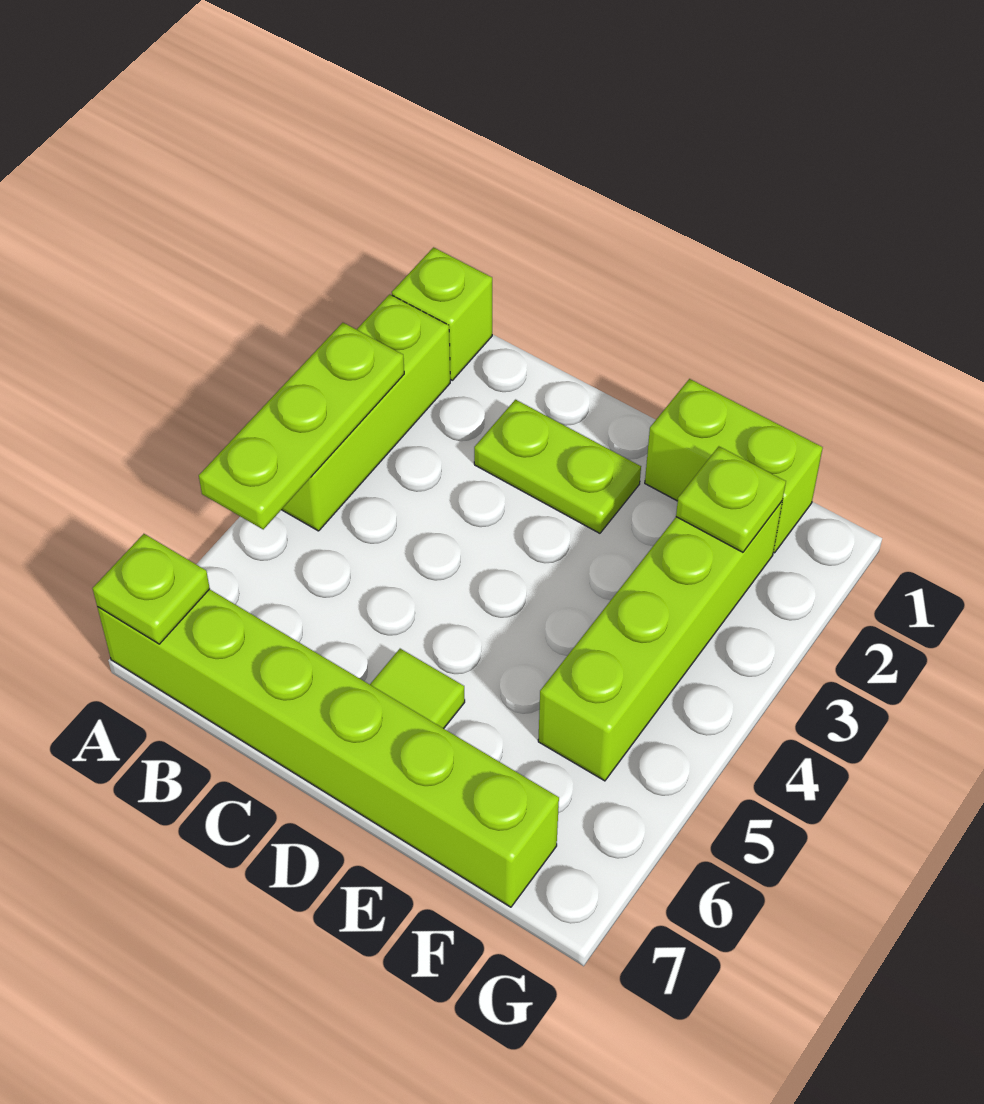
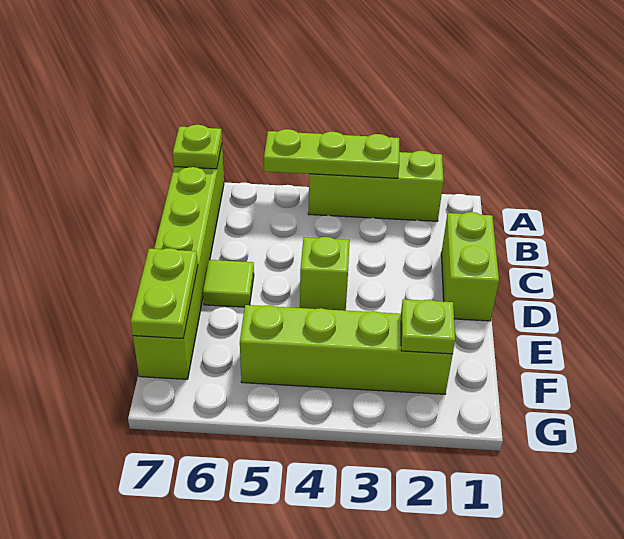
lime 1x1 brick [392,247,492,380] -> lime 1x1 brick moved to [300,237,350,311]
lime 1x2 plate [474,400,641,533] -> lime 1x2 plate moved to [131,248,198,339]
lime 1x2 brick [645,379,823,553] -> lime 1x2 brick moved to [441,212,499,321]

